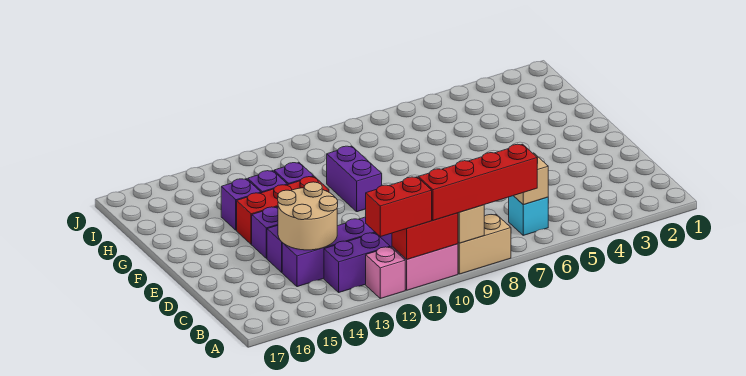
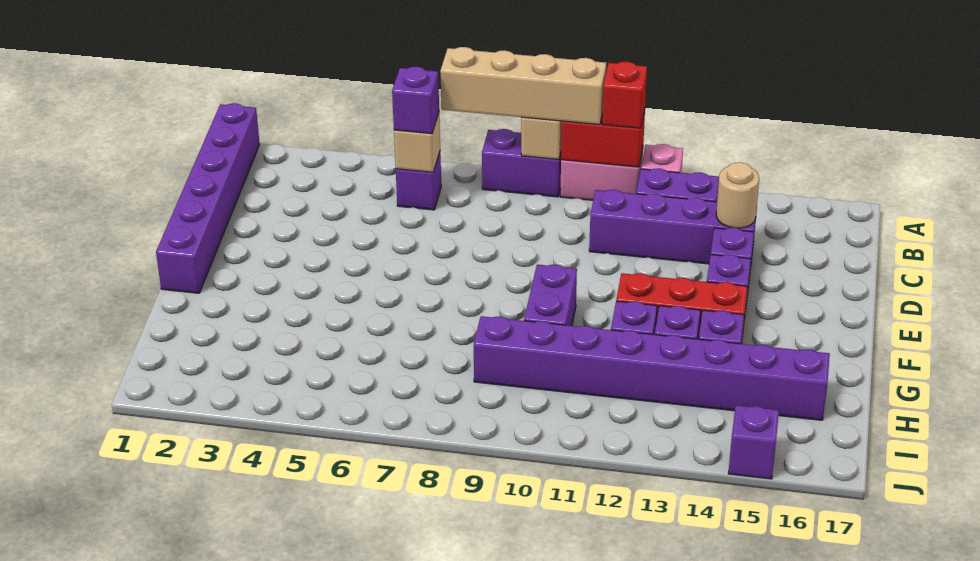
none -> purple 1x6 brick [156,103,260,293]
red 1x4 brick [418,144,537,220] -> tan 1x4 brick [440,47,606,125]
tan 1x2 brick [458,214,511,274] -> purple 1x2 brick [482,129,561,197]
red 1x2 brick [366,177,432,237] -> red 1x1 brick [602,61,647,128]
cyan 1x1 brick [509,196,548,235] -> purple 1x1 brick [396,152,441,210]
none -> purple 1x1 brick [392,67,439,134]
tan 2x2 round brick [278,182,338,250] -> tan 1x1 round brick [716,162,759,228]
none -> purple 1x8 brick [474,316,830,420]
none -> purple 1x1 brick [728,405,779,479]

